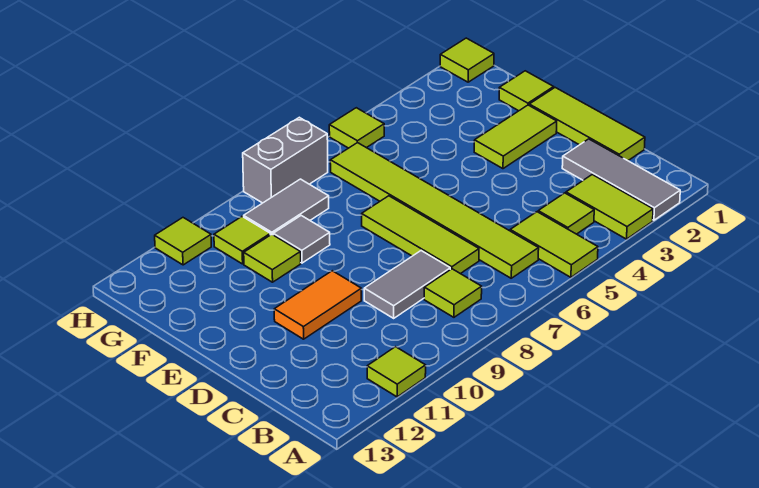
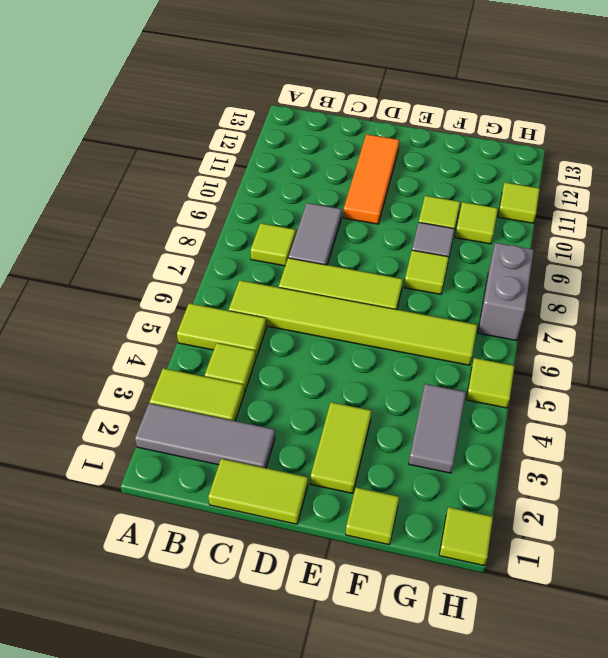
lime 1x1 tile [367,347,426,397] -> lime 1x1 tile moved to [404,250,449,294]
lime 1x3 tile [529,88,645,161] -> lime 1x2 tile [208,459,308,524]
orange 1x2 tile [274,271,361,339] -> orange 1x3 tile [343,134,399,224]
grey 1x2 tile [244,179,329,235] -> grey 1x2 tile moved to [409,384,466,473]

